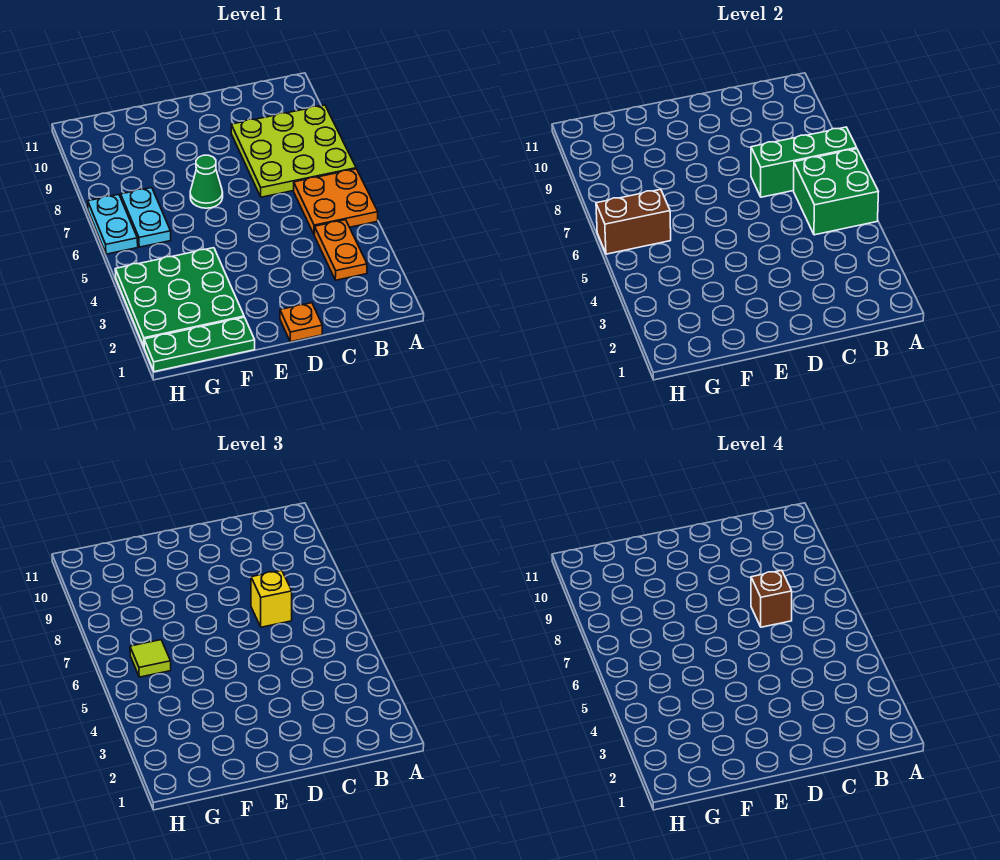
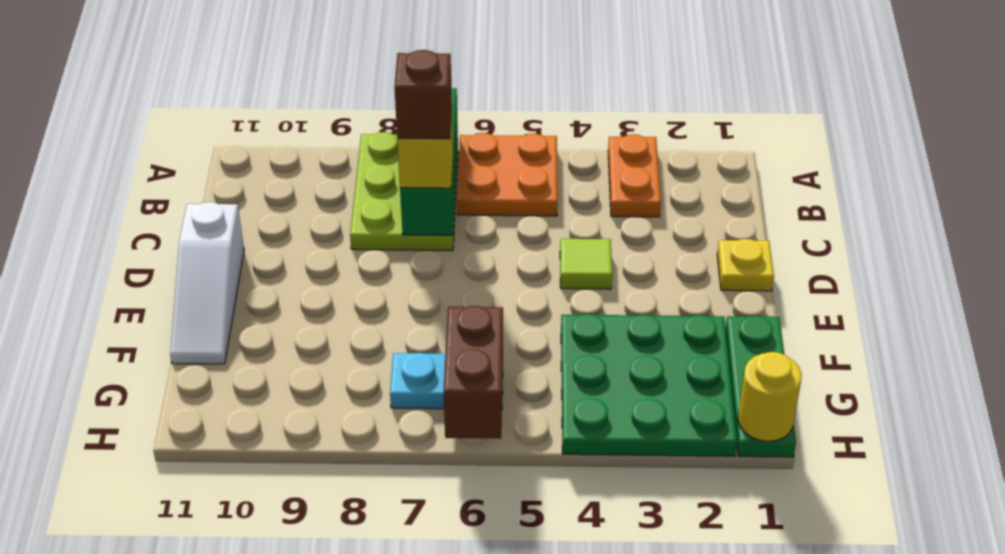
green 2x2 brick [794,149,878,235] -> none
lime 3x3 plate [231,105,356,197] -> lime 2x3 plate [350,132,458,251]
orange 1x2 plate [314,220,367,280] -> orange 1x2 plate turned to [608,134,661,217]
orange 1x1 plate [280,303,322,342] -> yellow 1x1 plate [717,239,774,291]
none -> white 1x3 slope [170,202,244,364]
green 1x1 cone [190,155,223,208] -> none
lime 1x1 tile [130,640,171,677] -> lime 1x1 tile moved to [560,239,612,289]
none -> yellow 1x1 round brick [738,352,802,442]
cyan 1x2 plate [88,194,138,254] -> none

